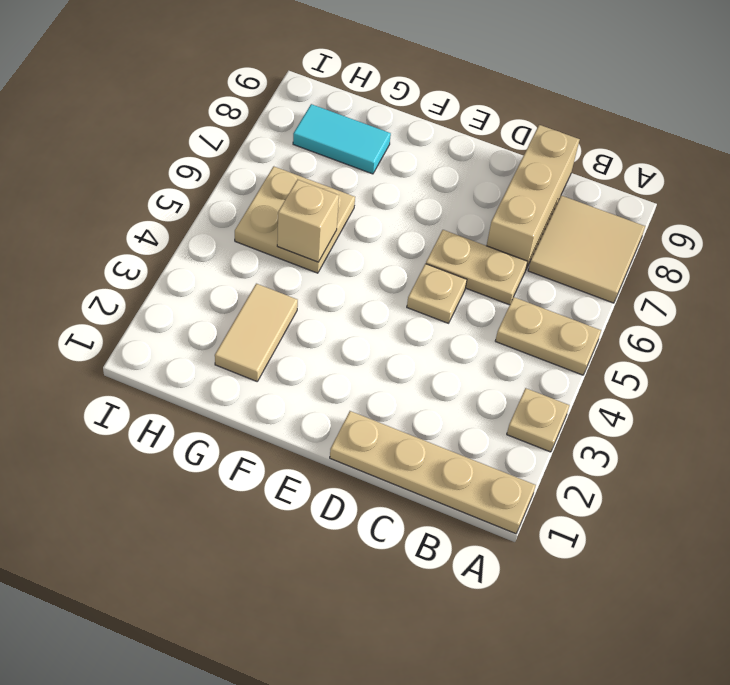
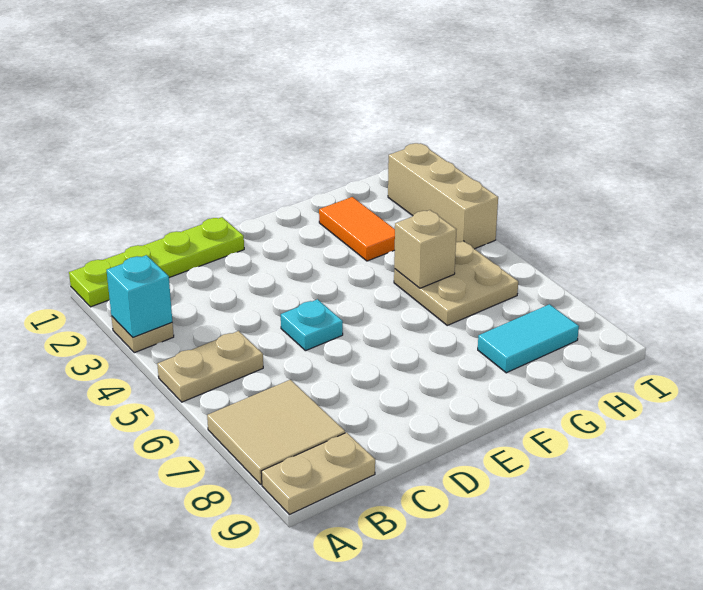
tan 1x4 plate [330,411,536,534] -> lime 1x4 plate [69,217,244,307]
none -> cyan 1x1 brick [107,255,172,337]
tan 1x2 plate [426,230,528,305] -> tan 1x2 plate moved to [261,432,375,515]
tan 1x3 brick [487,125,580,269] -> tan 1x3 brick moved to [388,143,498,249]
tan 1x1 plate [407,264,467,323] -> cyan 1x1 plate [281,299,343,351]
tan 1x2 tile [215,284,298,381] -> orange 1x2 tile [319,197,395,261]

